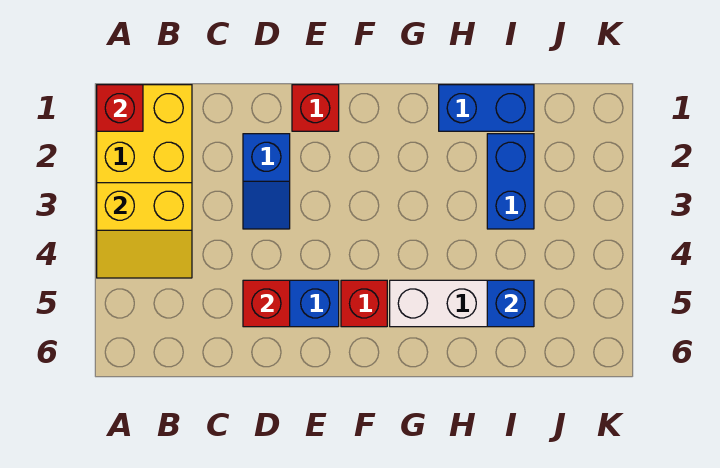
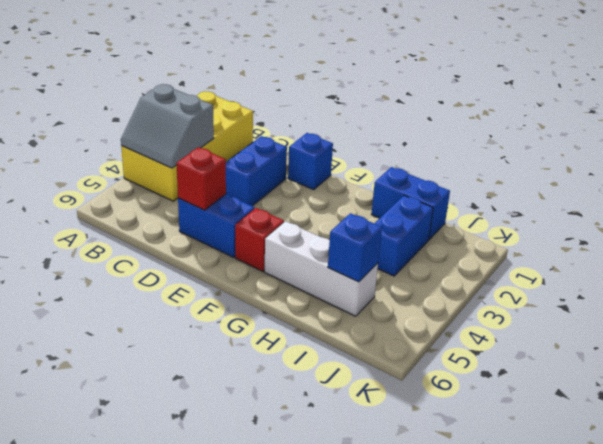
red 1x1 brick [97,85,143,131] -> none
yellow 2x2 slope [97,183,192,278] -> grey 2x2 slope [121,84,214,168]
blue 1x2 slope [243,134,290,229] -> blue 1x2 brick [226,136,287,206]
red 1x1 brick [292,85,339,131] -> blue 1x1 brick [288,133,333,190]

